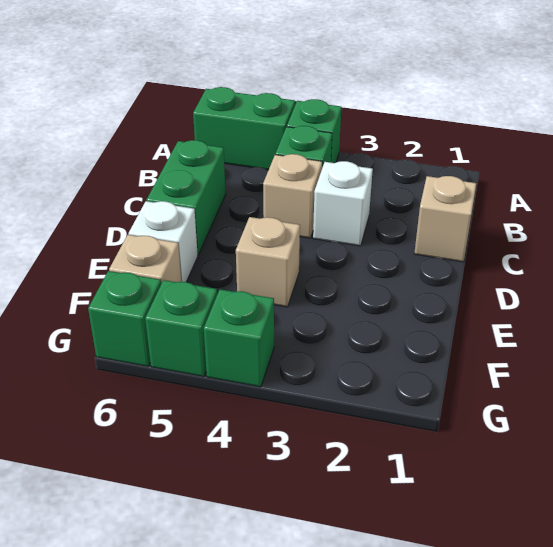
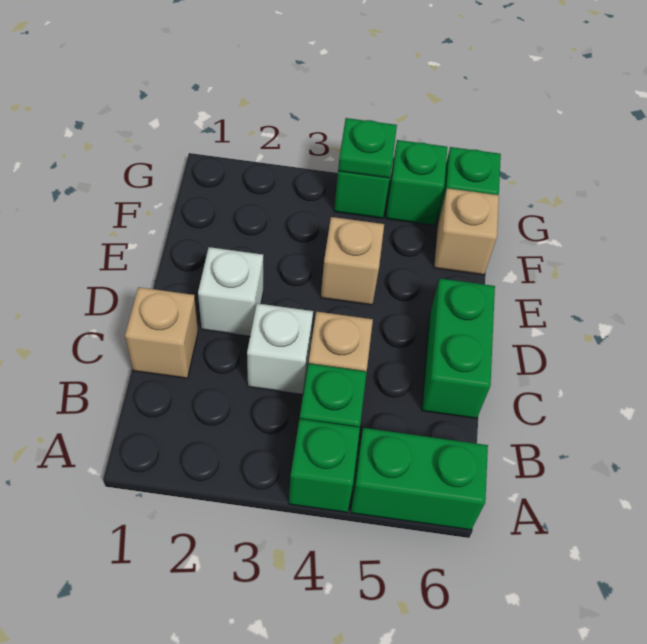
white 1x1 brick [129,201,198,282] -> white 1x1 brick moved to [198,247,263,336]
none -> green 1x1 plate [338,118,397,178]

